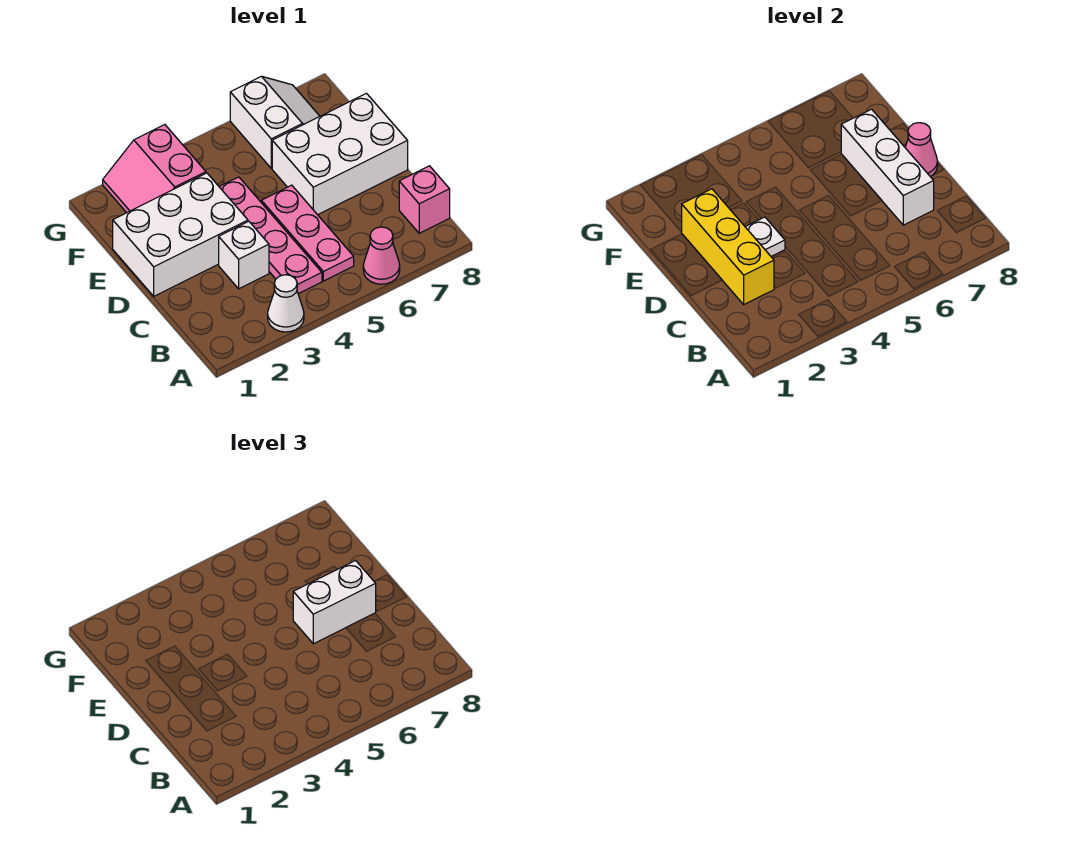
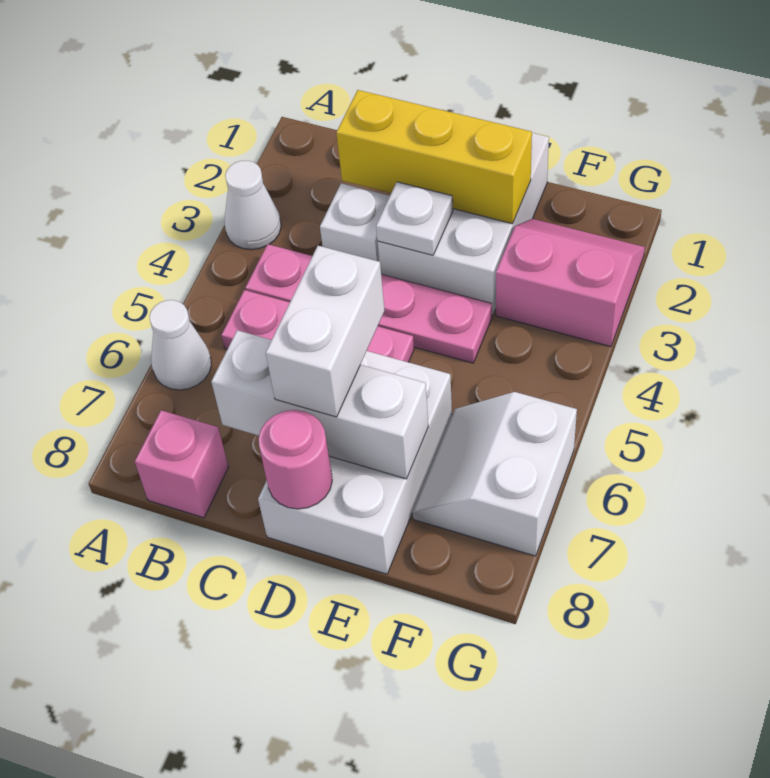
pink 1x1 cone [363,227,400,284] -> white 1x1 cone [150,300,211,390]
pink 1x1 cone [905,123,938,177] -> pink 1x1 round brick [259,410,332,509]
white 2x2 slope [230,76,320,168] -> white 2x2 slope turned to [412,392,577,556]

